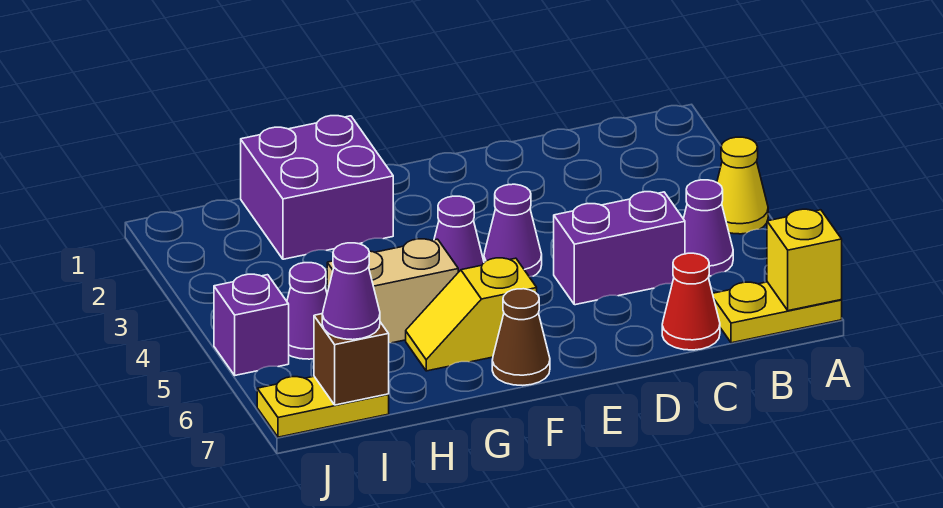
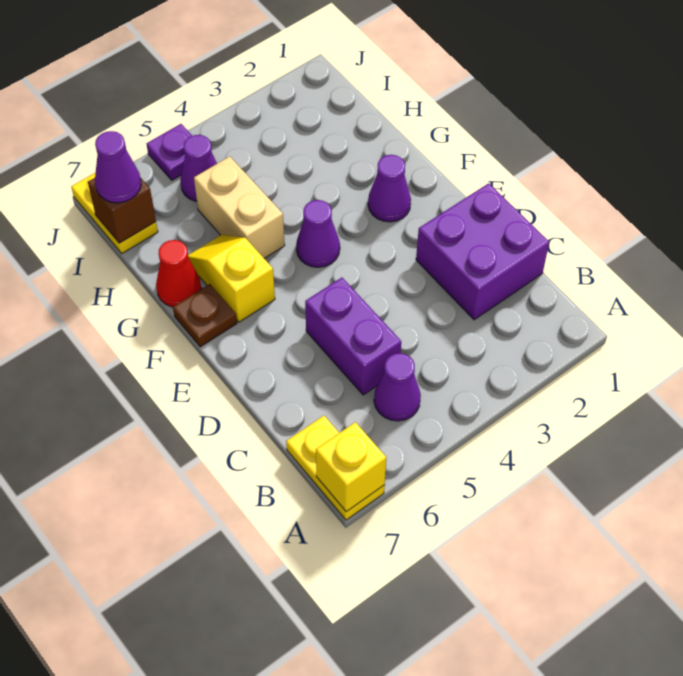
yellow 1x1 cone [717,137,768,234] -> none
red 1x1 cone [662,253,720,350] -> red 1x1 cone moved to [156,240,201,307]
purple 1x1 cone [484,184,542,277] -> purple 1x1 cone moved to [368,155,411,222]
brown 1x1 cone [492,289,550,385] -> brown 1x1 plate [173,284,237,347]
purple 2x2 brick [241,116,393,259] -> purple 2x2 brick moved to [416,183,549,320]
purple 1x1 brick [214,274,289,375] -> purple 1x1 plate [146,124,192,180]

